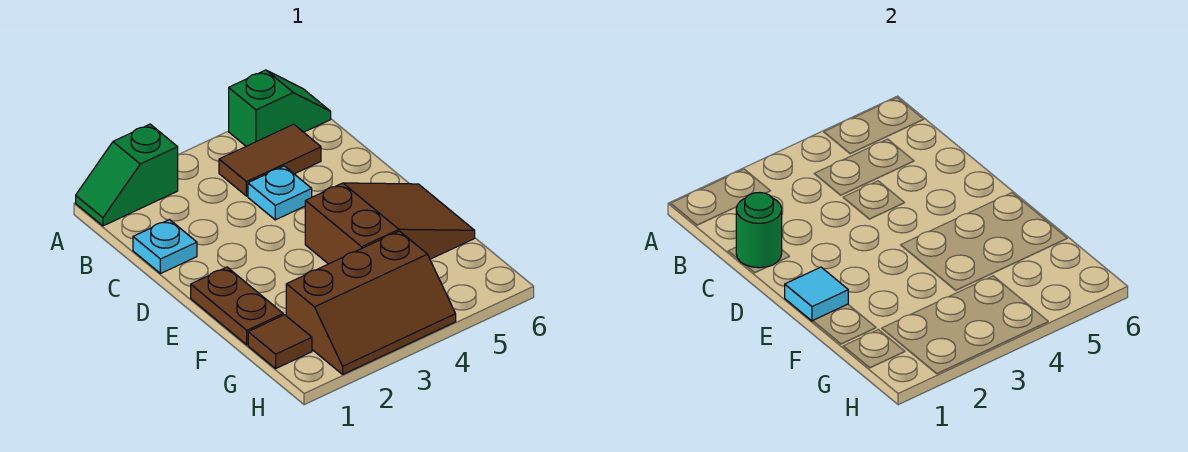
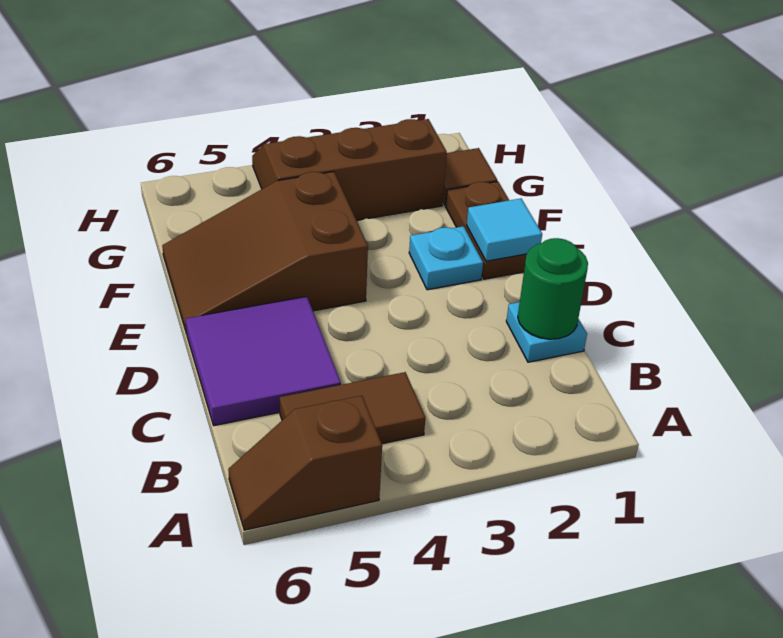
green 1x2 slope [76,124,178,226] -> none
green 1x2 slope [229,70,331,146] -> brown 1x2 slope [228,396,382,530]
cyan 1x1 plate [248,166,312,220] -> cyan 1x1 plate moved to [409,226,483,290]
none -> purple 2x2 tile [186,297,341,426]

